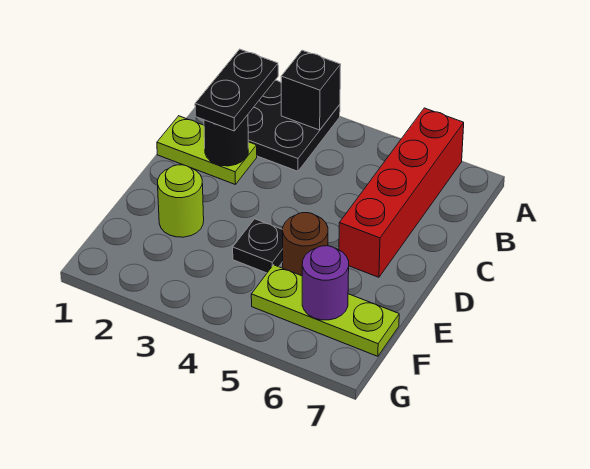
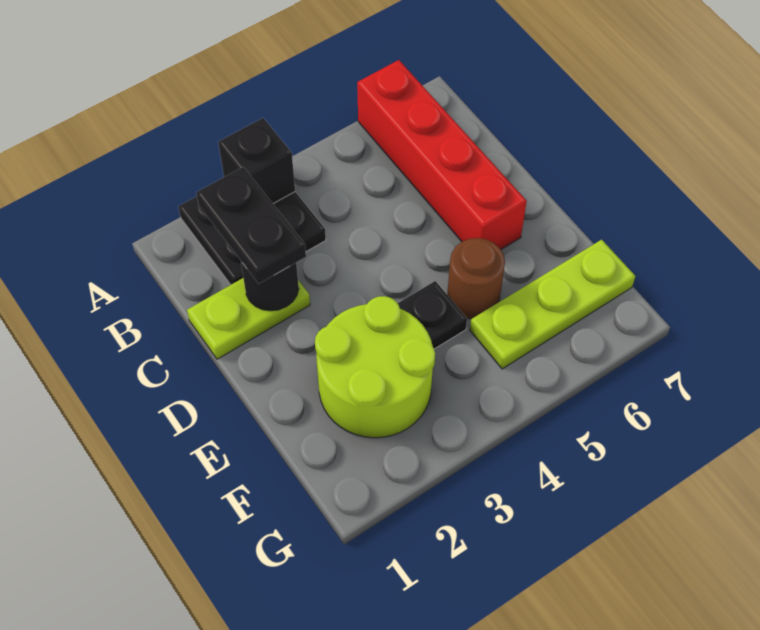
lime 1x1 round brick [158,165,204,237] -> lime 2x2 round brick [315,296,435,438]
purple 1x1 round brick [302,246,349,320] -> none

